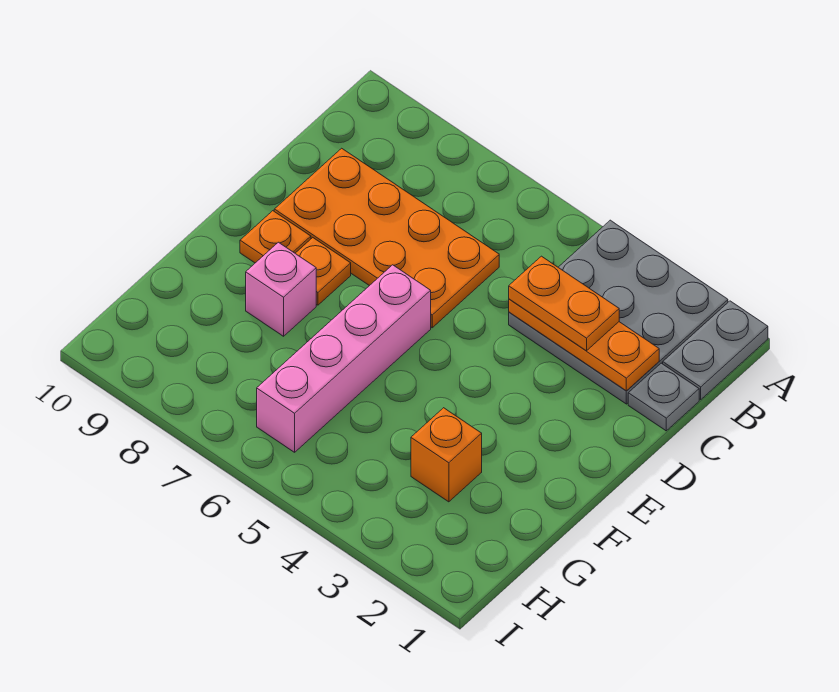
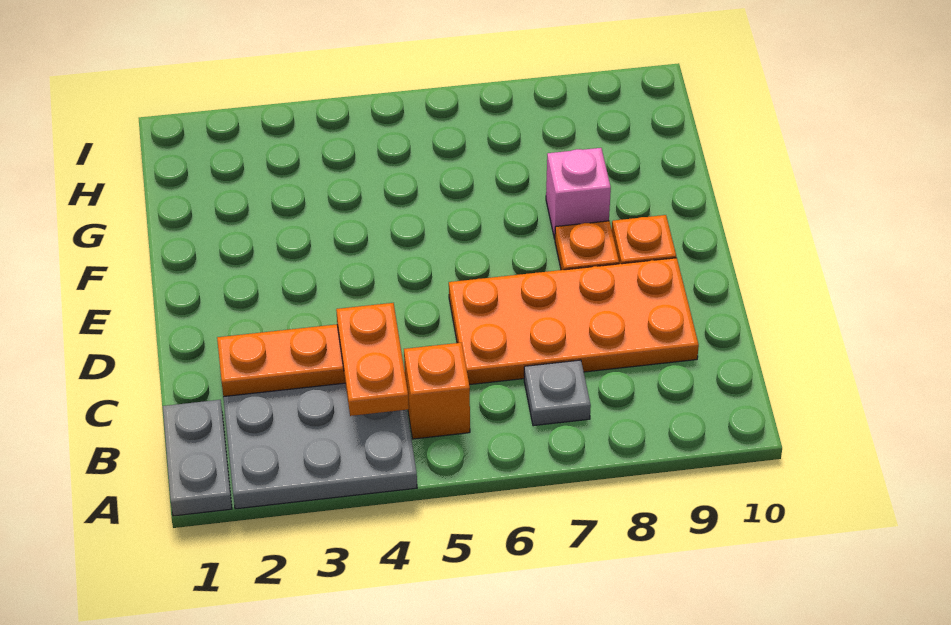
grey 1x1 plate [628,363,699,431] -> grey 1x1 plate moved to [524,360,591,426]
orange 1x2 plate [509,256,619,351] -> orange 1x2 plate turned to [336,303,409,416]
pink 1x4 brick [257,265,431,452] -> none
orange 1x1 brick [411,408,482,502] -> orange 1x1 brick moved to [404,343,470,439]

